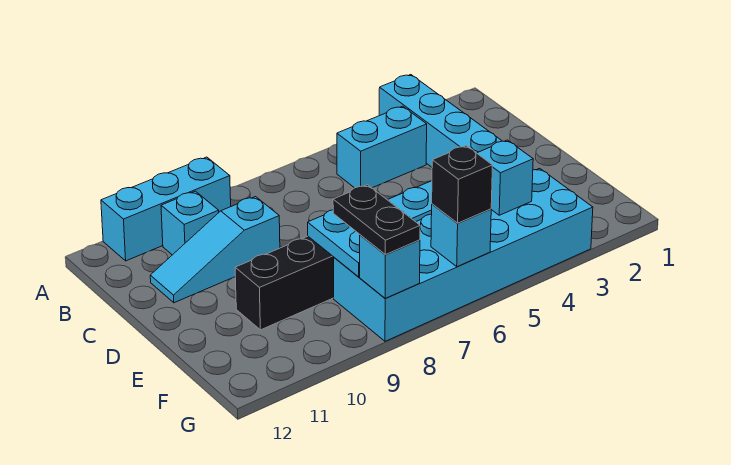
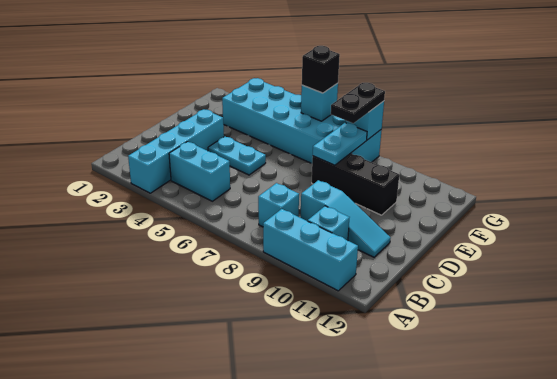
cyan 1x1 brick [477,140,533,215] -> cyan 1x1 brick moved to [258,183,299,227]

